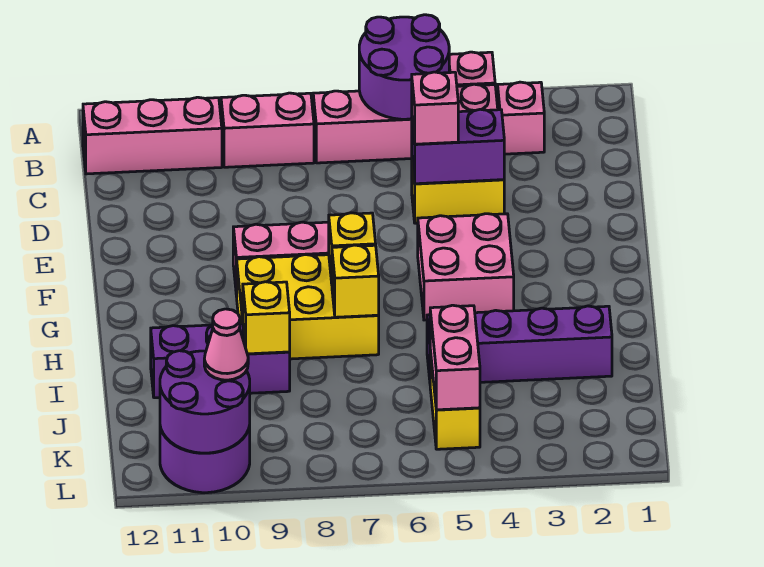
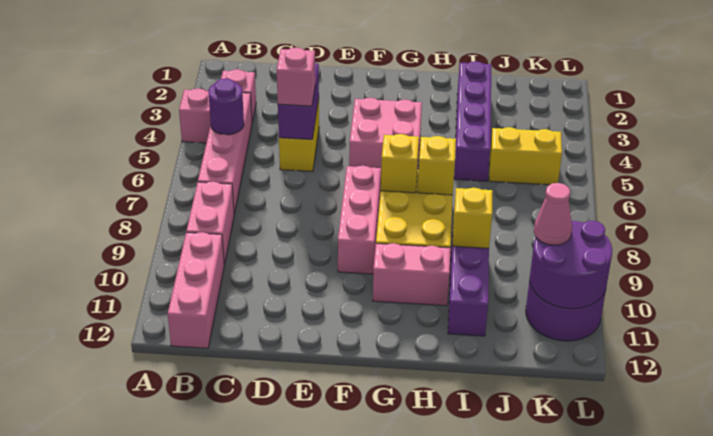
purple 2x2 round brick [359,15,449,119] -> purple 1x1 round brick [208,78,244,135]
pink 1x2 brick [430,305,480,410] -> pink 1x2 brick moved to [373,243,451,306]

